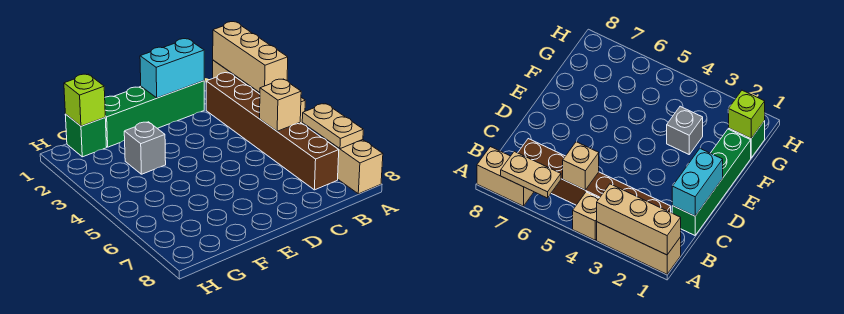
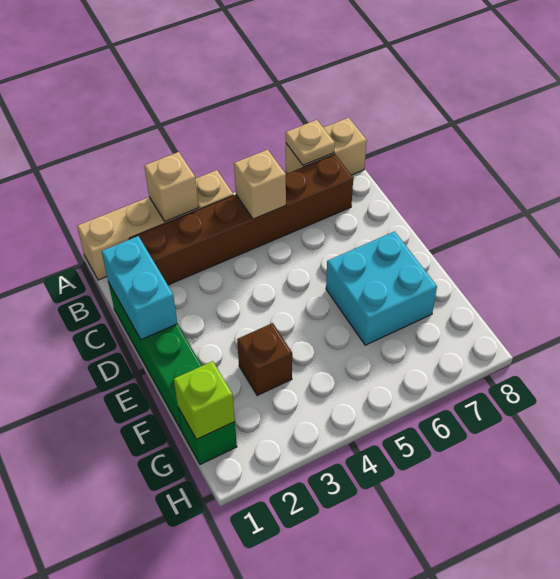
tan 1x3 brick [213,22,288,93] -> tan 1x1 brick [144,152,198,221]
tan 1x2 plate [302,104,363,149] -> tan 1x1 plate [286,120,335,165]
none -> cyan 2x2 brick [326,231,437,345]
grey 1x1 brick [124,122,166,174] -> brown 1x1 brick [237,323,292,396]

